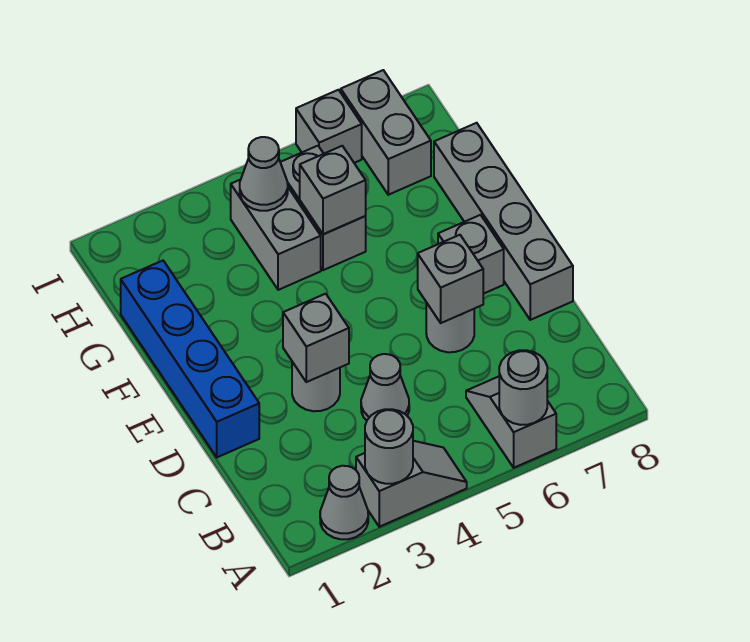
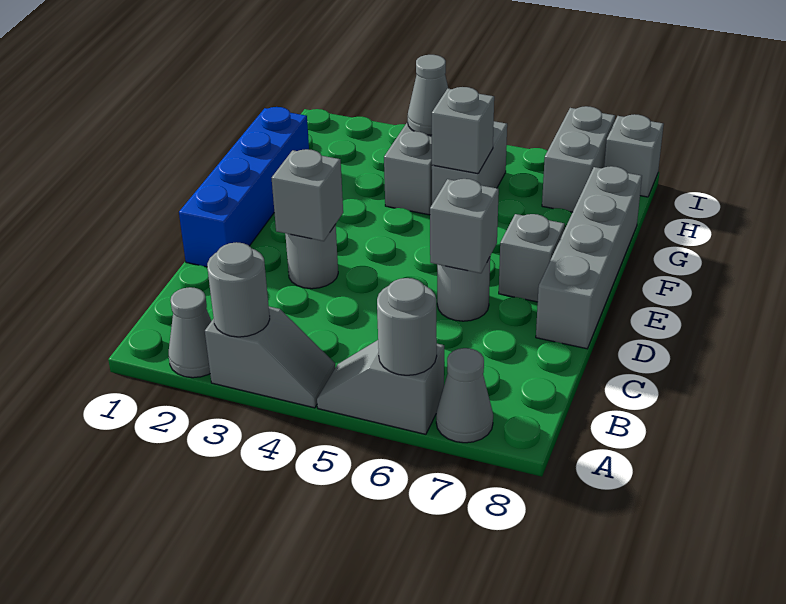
grey 1x2 slope [466,377,556,468] -> grey 1x2 slope turned to [317,340,444,434]
grey 1x1 cone [361,354,409,420] -> grey 1x1 cone moved to [436,348,493,443]
grey 1x1 brick [296,90,362,163] -> grey 1x1 brick moved to [604,114,664,197]

